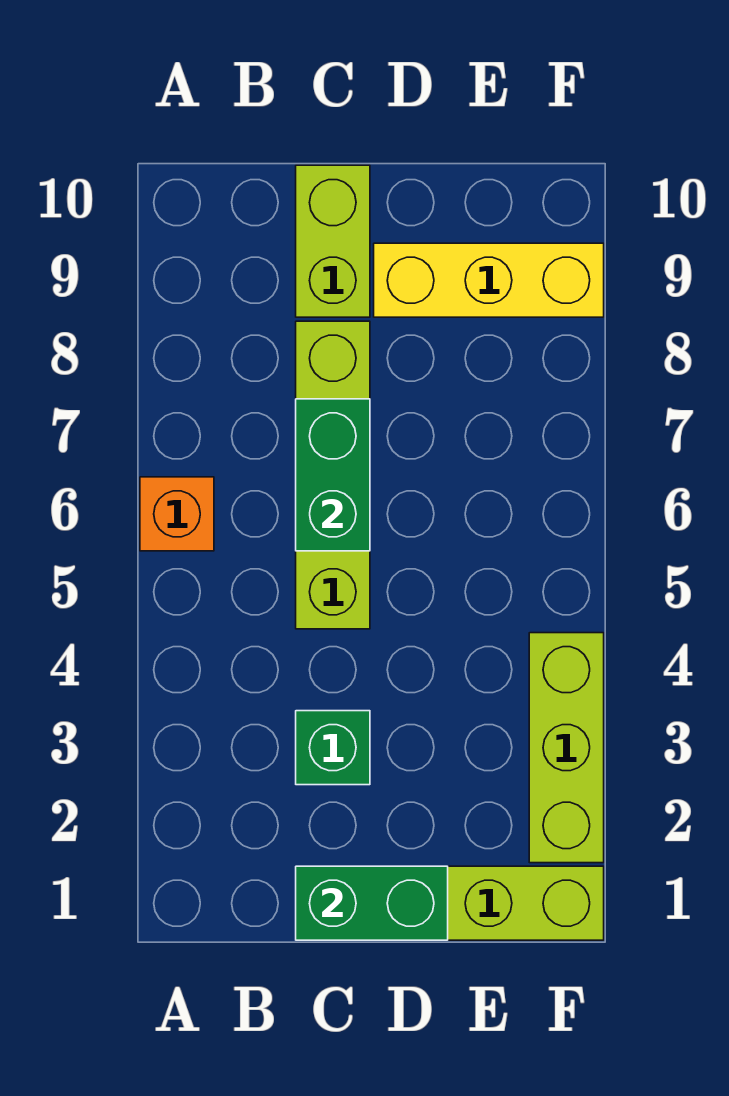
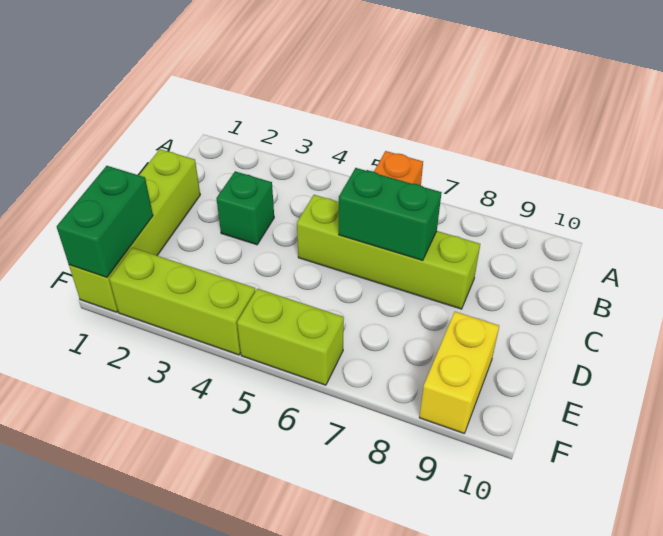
green 1x2 brick [296,866,448,940] -> green 1x2 brick moved to [57,166,153,277]
lime 1x2 brick [296,165,370,317] -> lime 1x2 brick moved to [237,289,344,385]
yellow 1x3 brick [374,243,604,317] -> yellow 1x2 brick [419,312,499,433]

